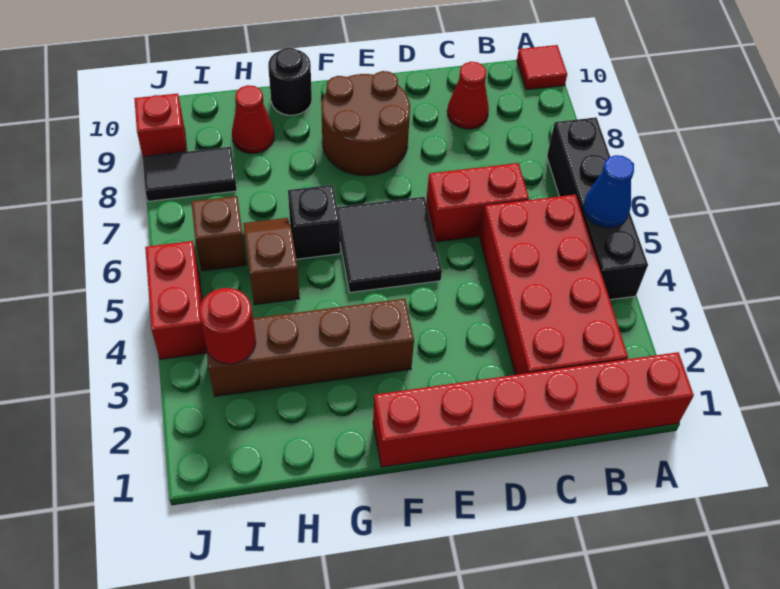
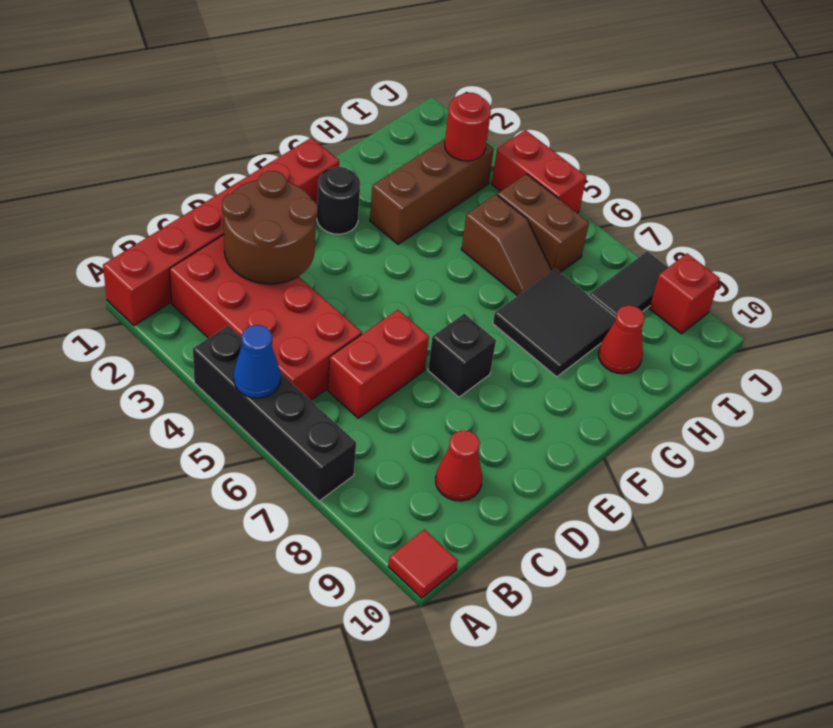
black 2x2 tile [337,197,442,292] -> black 2x2 tile moved to [493,269,616,377]
brown 2x2 round brick [321,71,410,176] -> brown 2x2 round brick moved to [222,171,318,284]
brown 1x4 brick [206,299,414,396] -> brown 1x3 brick [370,139,494,244]
black 1x1 brick [288,185,340,259] -> black 1x1 brick moved to [428,314,496,397]
black 1x1 round brick [268,48,312,115] -> black 1x1 round brick moved to [317,167,360,234]
brown 1x1 brick [191,196,246,271] -> brown 1x2 brick [497,174,589,272]

